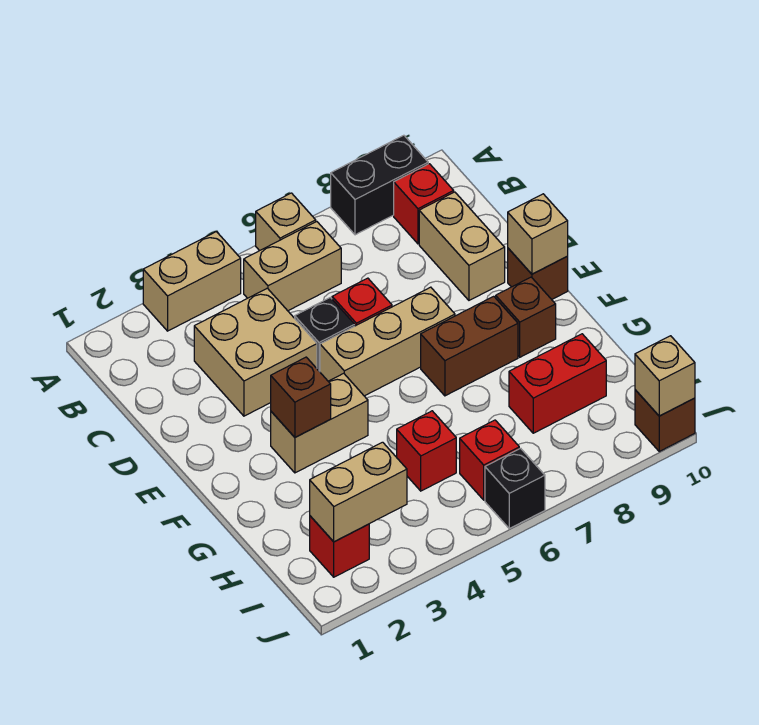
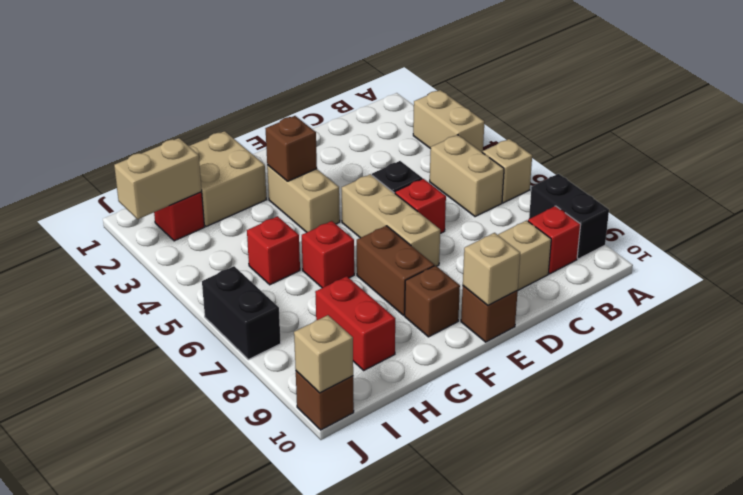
tan 2x2 brick [194,288,317,416] -> tan 2x2 brick moved to [189,131,266,227]
tan 1x2 brick [310,442,407,542] -> tan 1x2 brick turned to [114,138,202,219]
red 1x1 brick [460,420,519,500] -> red 1x1 brick moved to [302,221,354,288]
black 1x1 brick [485,448,545,528] -> black 1x2 brick [202,266,281,360]

